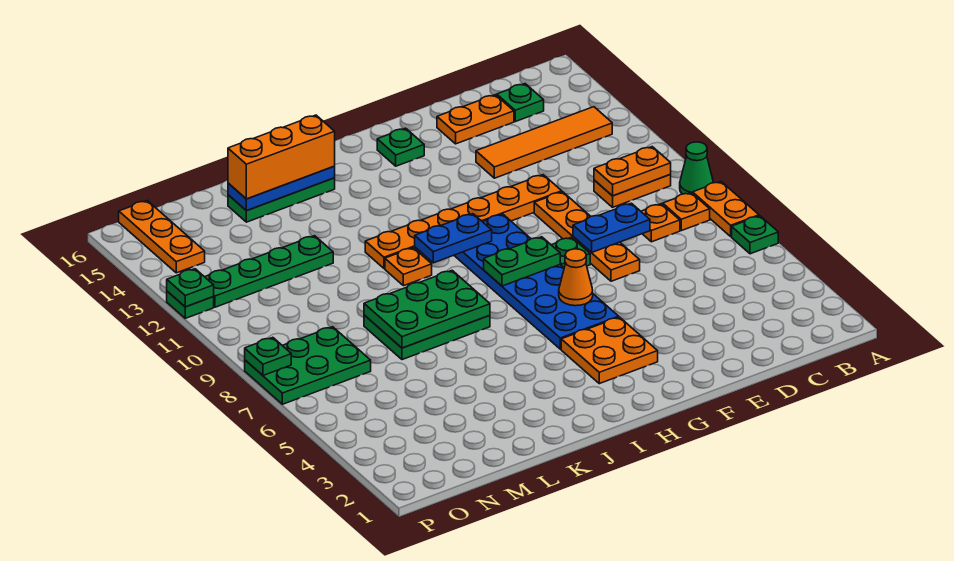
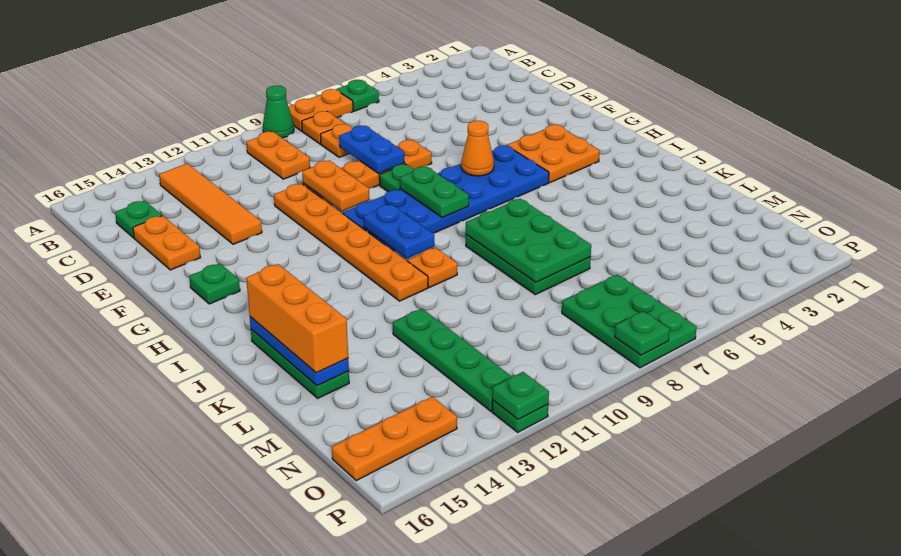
orange 1x2 plate [594,147,671,196] -> orange 1x2 plate moved to [302,160,369,211]

